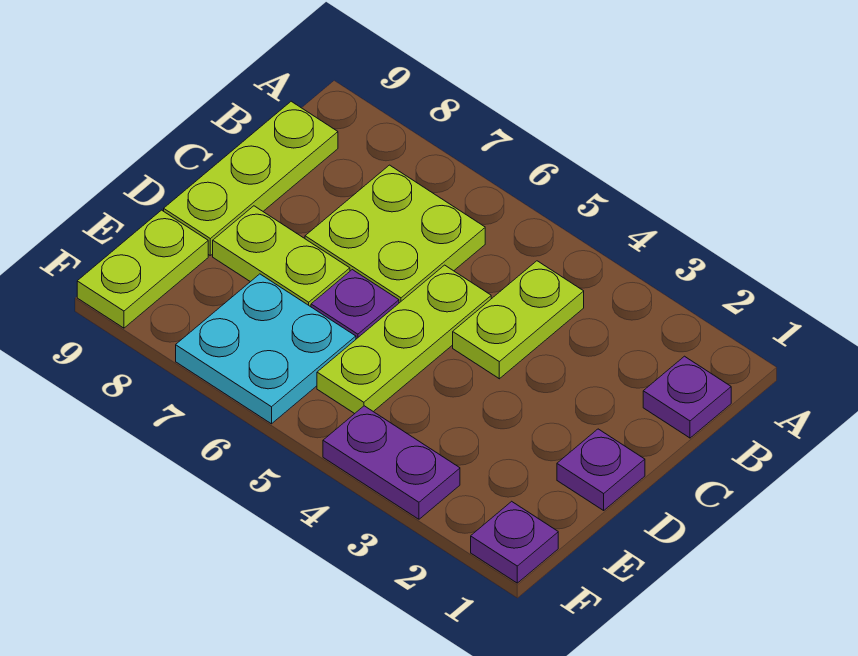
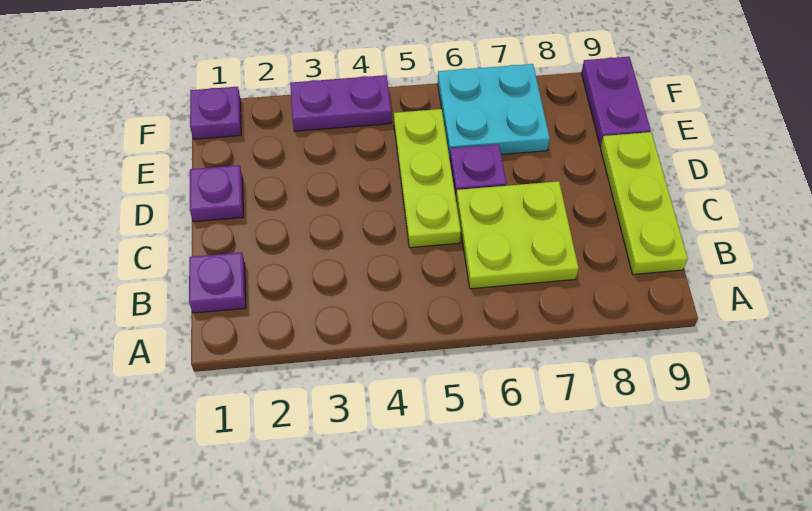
lime 1x2 plate [453,261,584,379] -> none
lime 1x2 plate [213,206,350,307] -> none
lime 1x2 plate [77,210,208,328] -> purple 1x2 plate [581,57,651,146]

